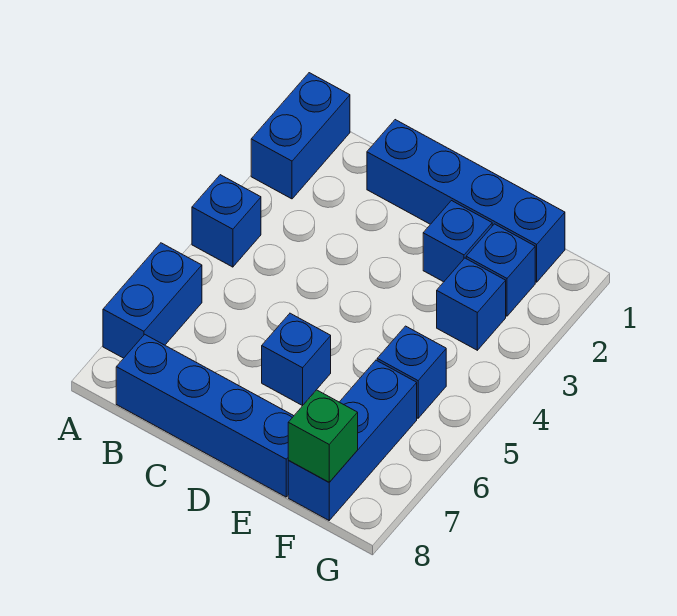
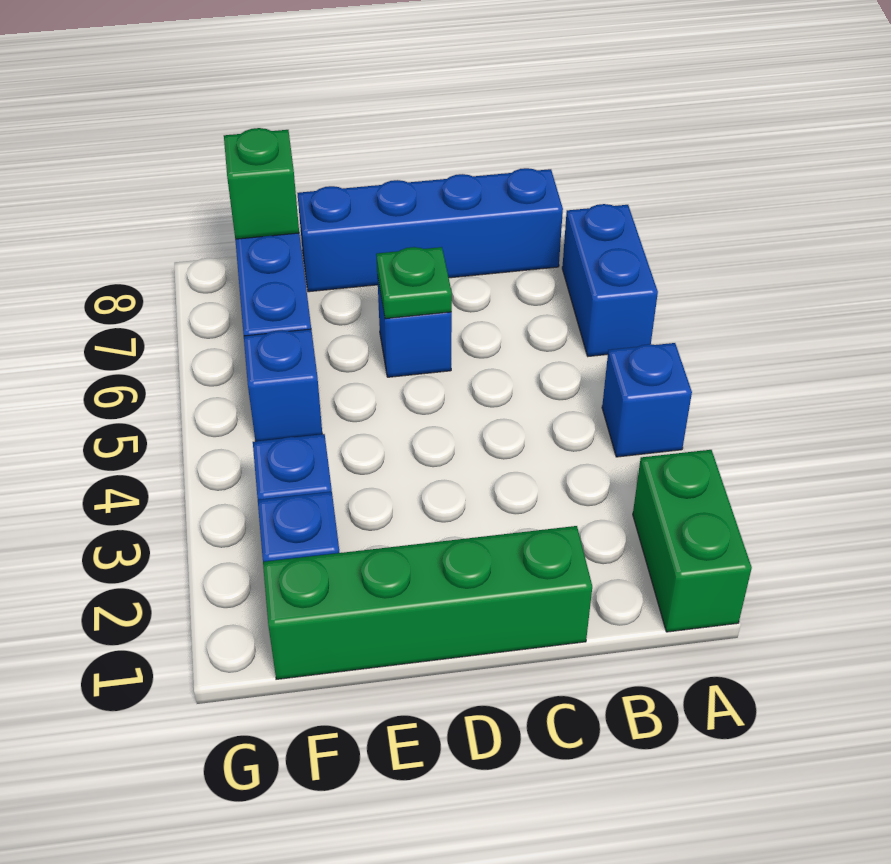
blue 1x2 brick [251,73,350,199] -> green 1x2 brick [633,450,752,632]
blue 1x4 brick [367,120,565,282] -> green 1x4 brick [263,526,592,679]
none -> green 1x1 plate [376,247,452,319]
blue 1x1 brick [423,201,492,282] -> none

